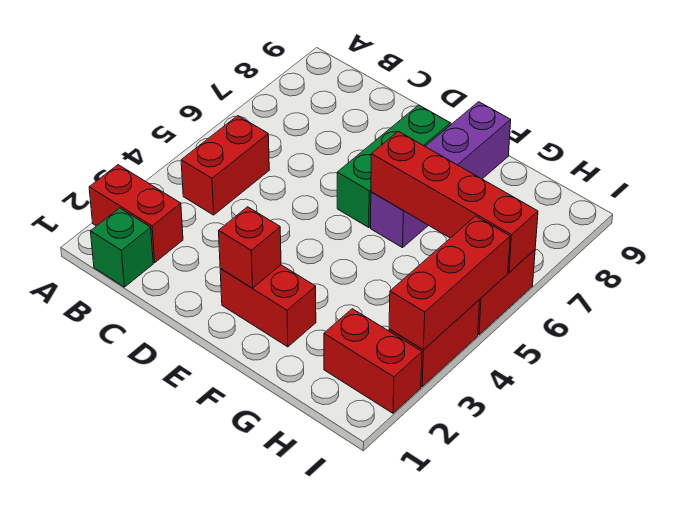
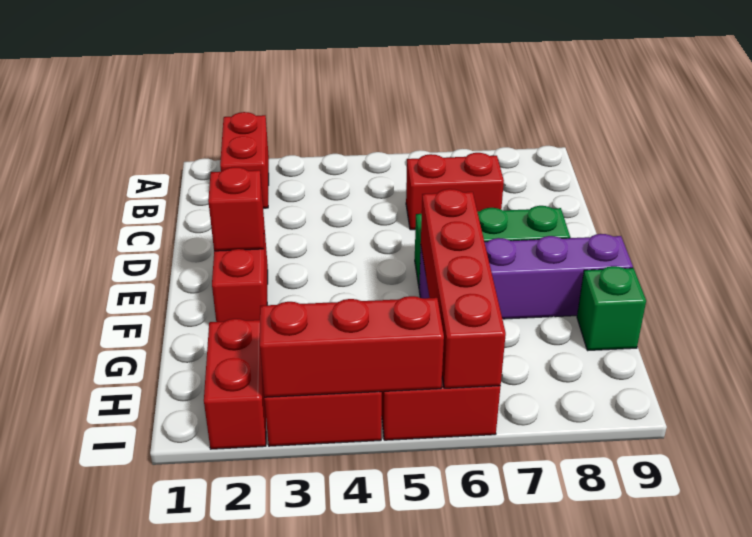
green 1x1 brick [91,208,153,287] -> green 1x1 brick moved to [577,266,646,350]
red 1x2 brick [181,116,269,215] -> red 1x2 brick moved to [406,153,504,230]

